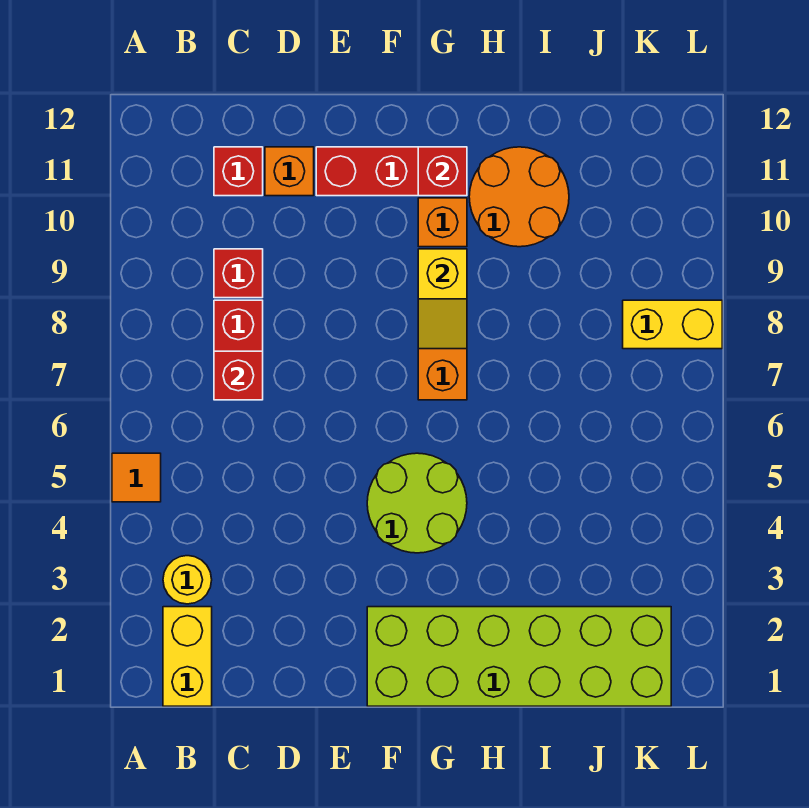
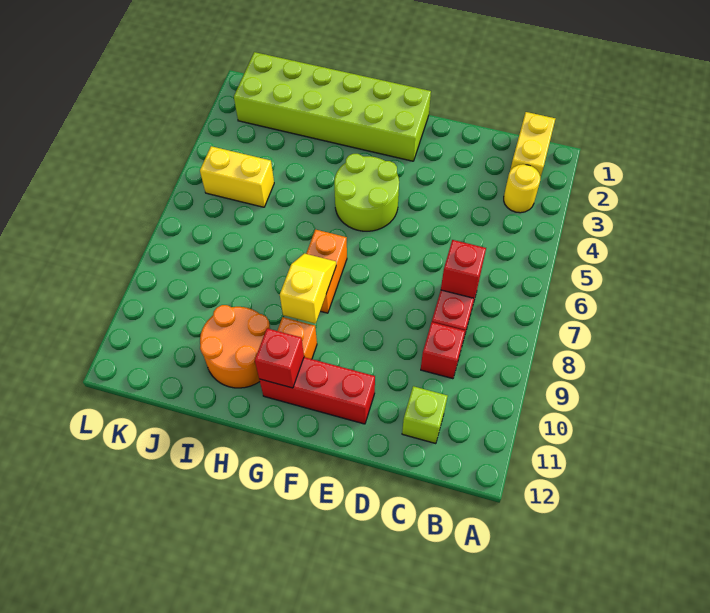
orange 1x1 tile [112,453,161,502] -> none
red 1x1 brick [214,147,263,196] -> lime 1x1 brick [402,386,447,444]
orange 1x1 brick [265,147,314,196] -> none
yellow 1x2 brick [623,300,722,349] -> yellow 1x2 brick moved to [200,146,274,207]

